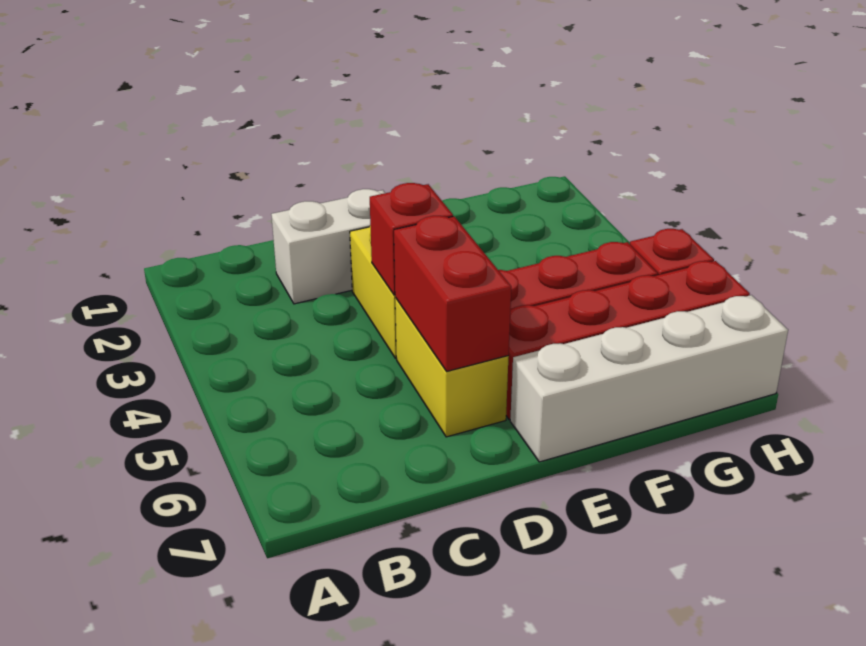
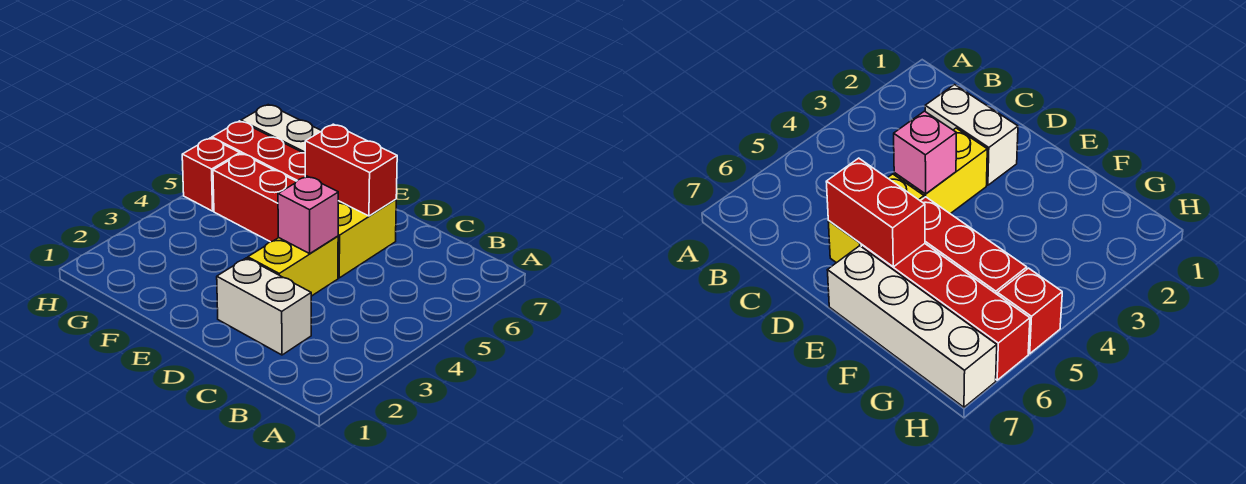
red 1x1 brick [370,183,453,295] -> pink 1x1 brick [278,176,338,254]
red 1x2 brick [394,216,511,371] -> red 1x2 brick turned to [305,124,397,216]

